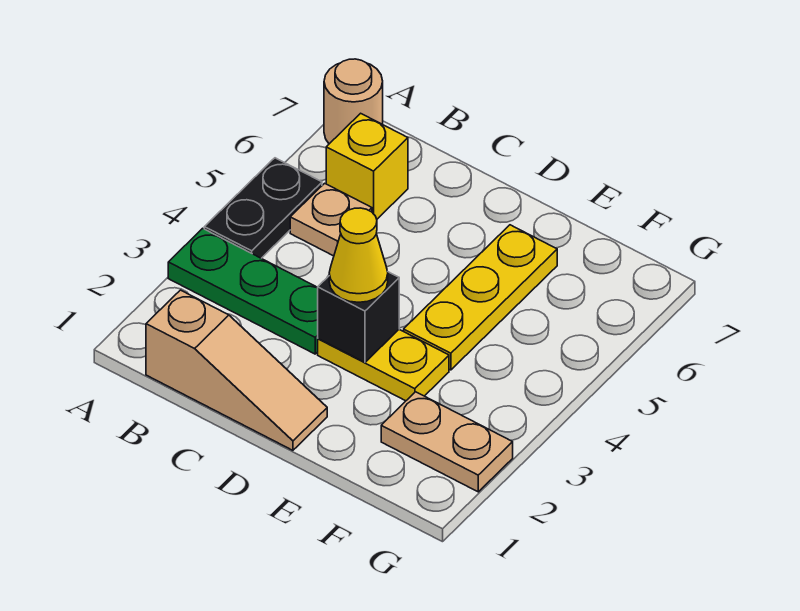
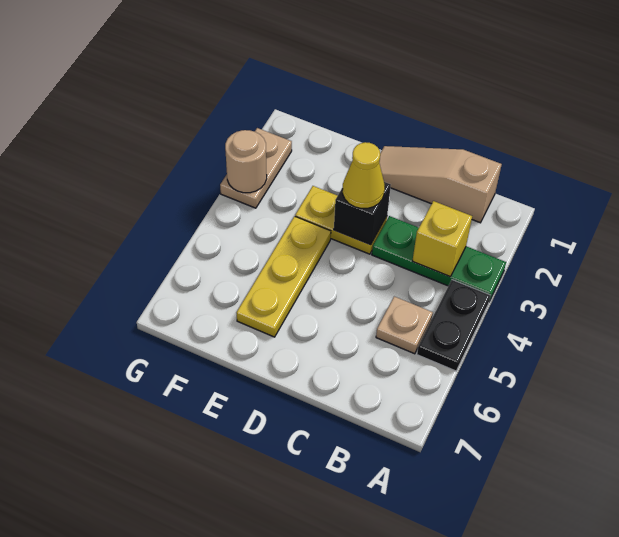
tan 1x1 round brick [324,59,383,144] -> tan 1x1 round brick moved to [225,130,267,193]
yellow 1x1 brick [326,113,408,219] -> yellow 1x1 brick moved to [413,201,472,277]
tan 1x2 plate [381,392,513,492] -> tan 1x2 plate turned to [220,128,292,208]

